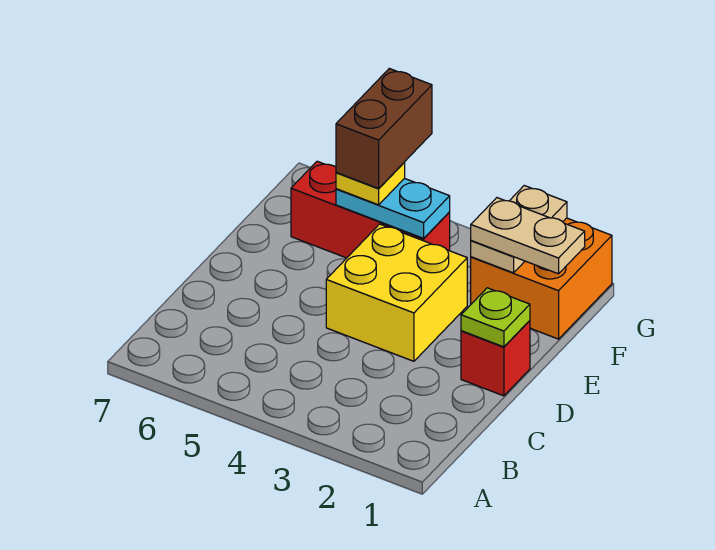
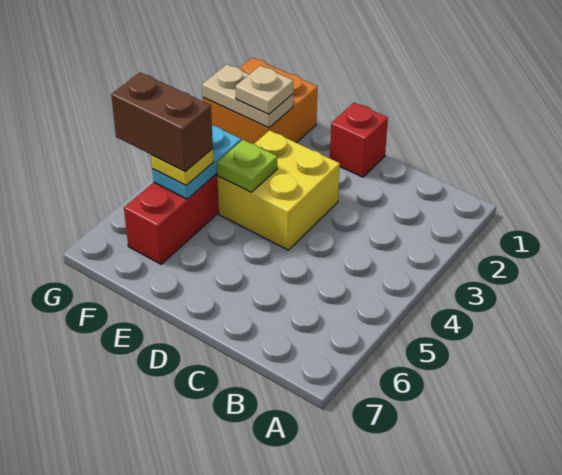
lime 1x1 plate [461,288,530,347] -> lime 1x1 plate moved to [217,140,277,192]
tan 1x2 plate [471,198,585,274] -> tan 1x1 plate [235,66,293,114]

